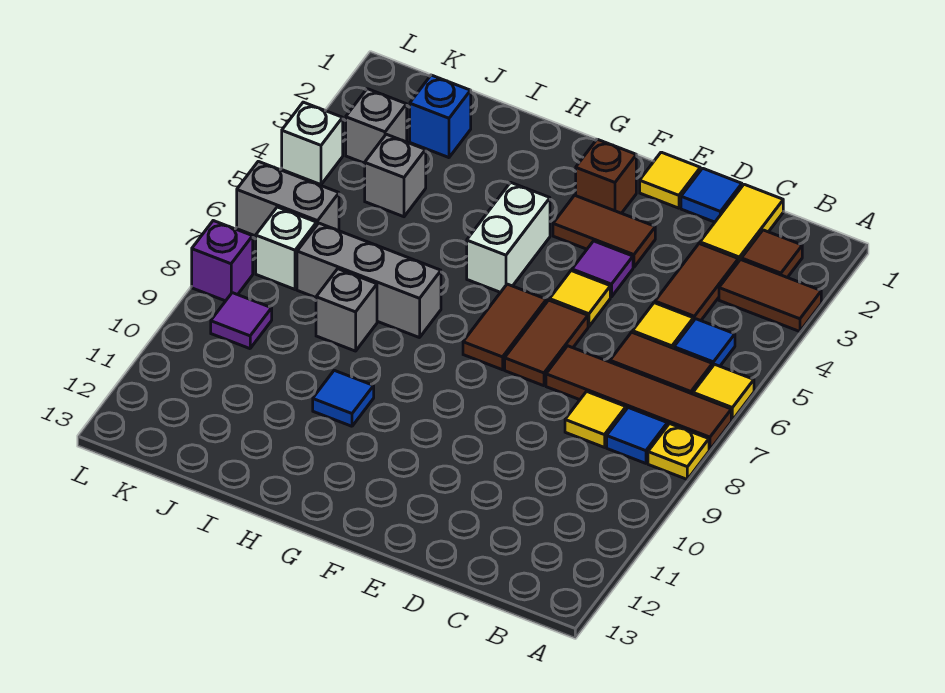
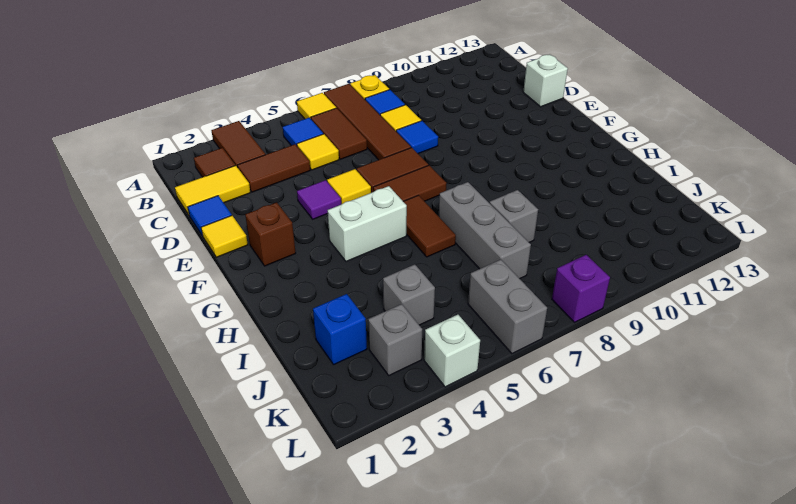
brown 1x2 tile [553,195,655,267] -> brown 1x2 tile moved to [403,195,456,257]
blue 1x1 tile [313,370,374,426] -> blue 1x1 tile moved to [396,121,438,154]
white 1x1 brick [256,207,317,289] -> white 1x1 brick moved to [523,54,568,107]
purple 1x1 tile [211,293,272,349] -> none

